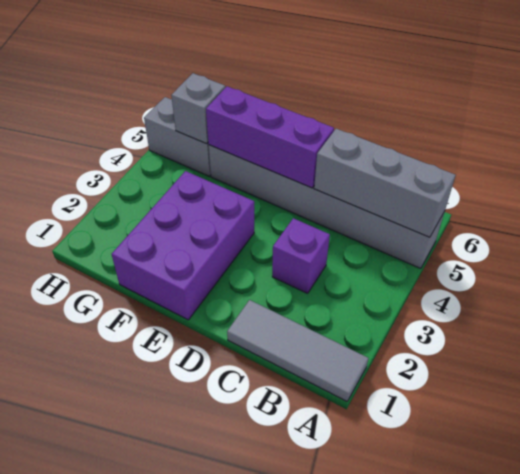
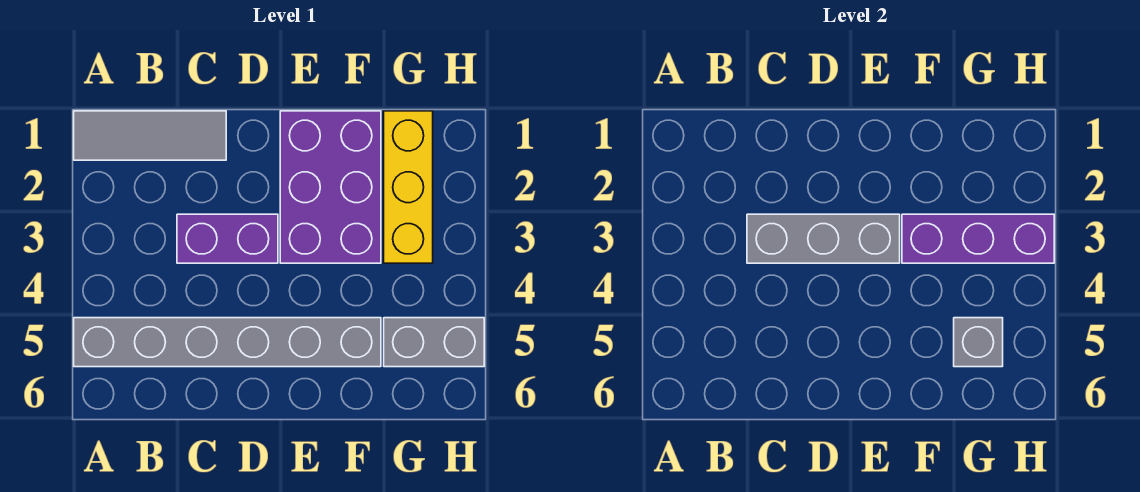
grey 1x3 brick [314,129,456,237] -> grey 1x3 brick moved to [747,214,900,263]
purple 1x1 brick [272,218,330,293] -> purple 1x2 brick [177,214,278,263]
purple 1x3 brick [206,86,334,188] -> purple 1x3 brick moved to [902,214,1054,263]
none -> yellow 1x3 brick [384,111,433,263]

